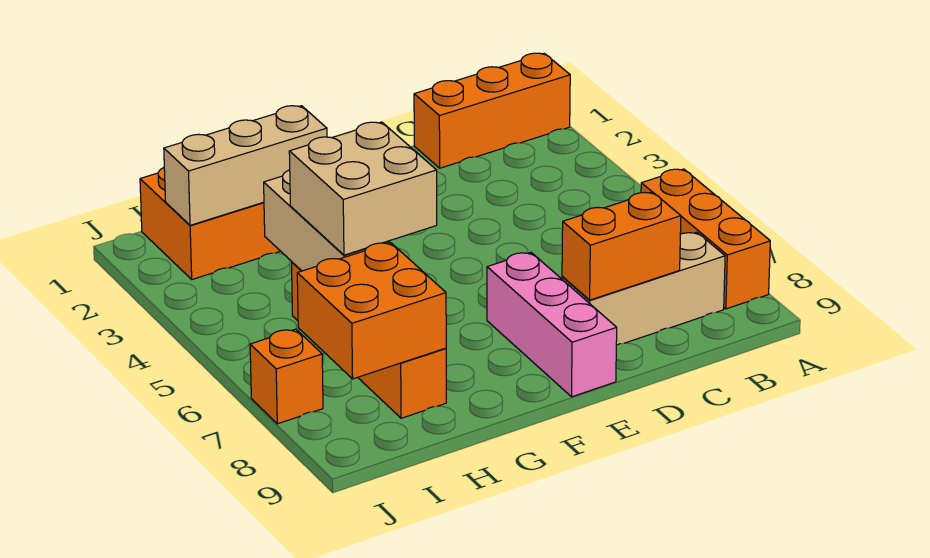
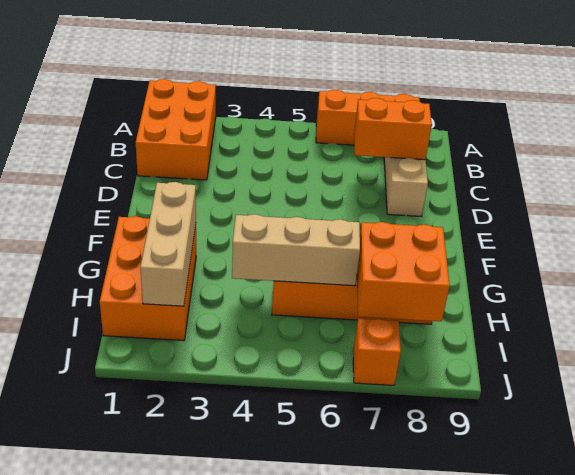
orange 1x3 brick [414,53,570,168] -> orange 2x3 brick [136,79,216,180]
orange 1x2 brick [562,192,681,300] -> orange 1x2 brick turned to [354,98,432,160]
pink 1x3 brick [487,253,617,397] -> none
tan 2x2 brick [289,122,437,255] -> none

